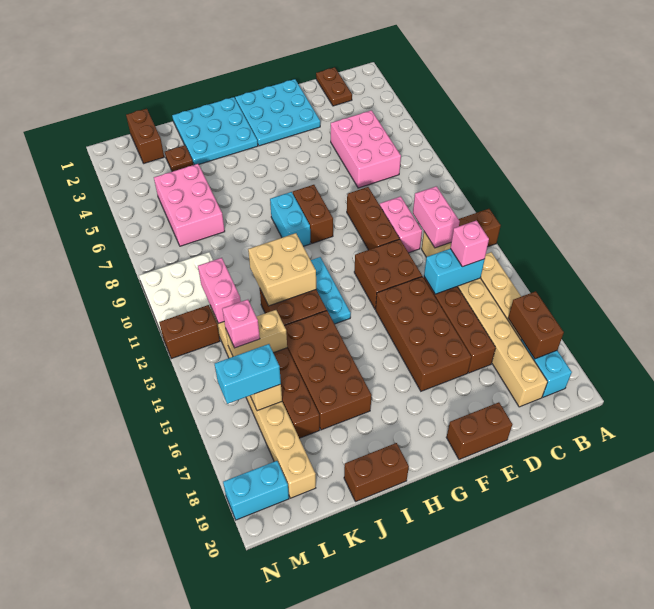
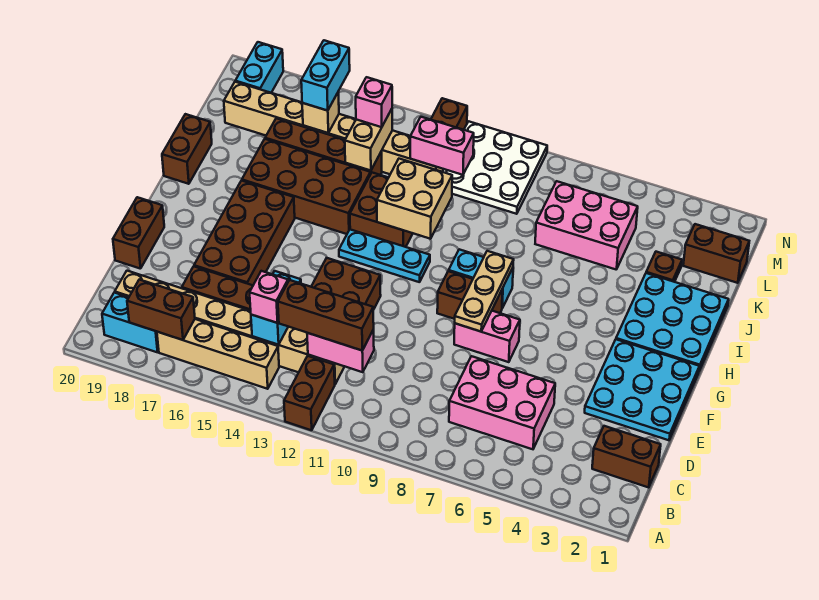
brown 1x2 plate [316,67,352,106] -> brown 1x2 brick [592,426,661,488]
pink 1x2 brick [380,196,422,253] -> pink 1x2 brick moved to [454,311,520,362]
brown 1x3 brick [347,187,400,250] -> brown 1x3 brick moved to [278,280,374,350]
brown 2x4 brick [376,277,471,391] -> brown 2x4 brick turned to [194,181,295,285]
none -> tan 1x3 plate [455,251,514,332]

